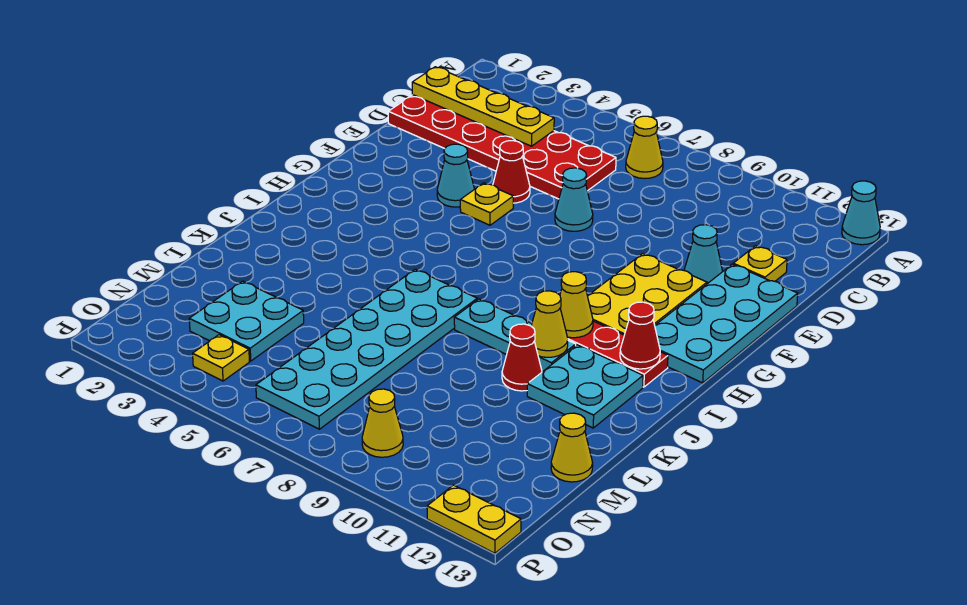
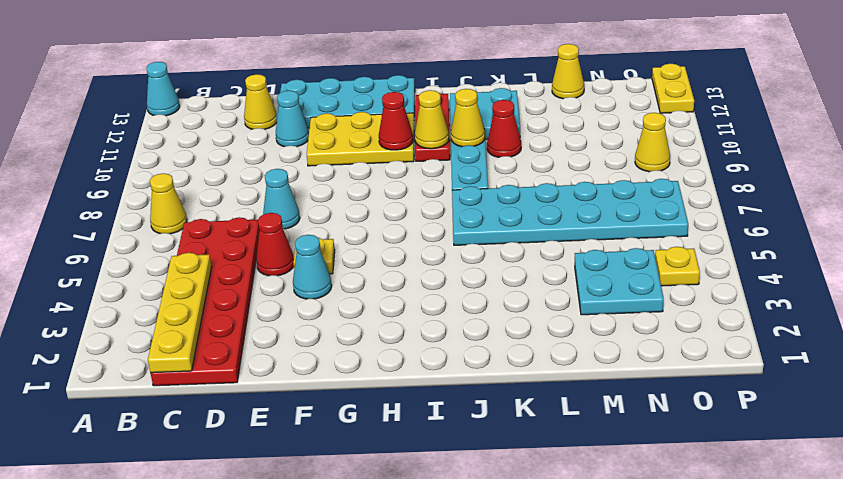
yellow 1x1 plate [733,246,787,281] -> yellow 1x1 cone [244,74,277,129]
red 1x1 cone [620,302,660,369] -> red 1x1 cone moved to [379,92,413,150]

